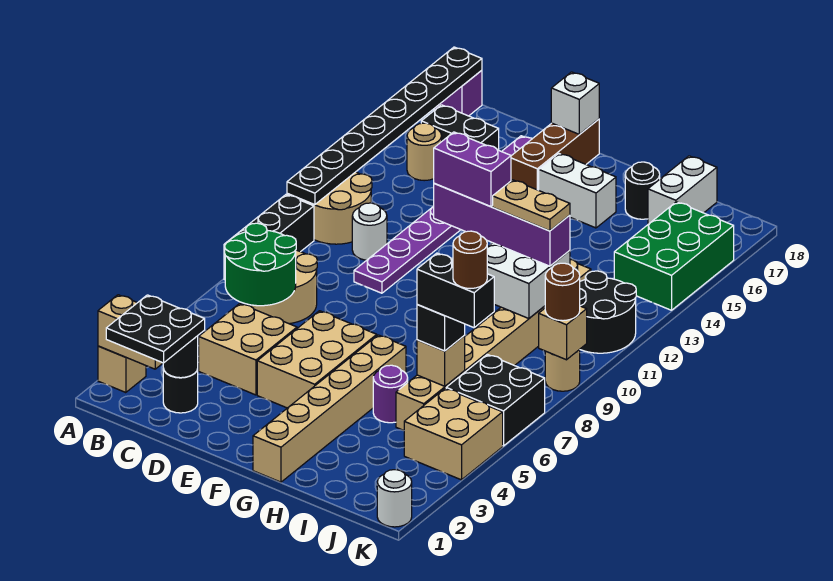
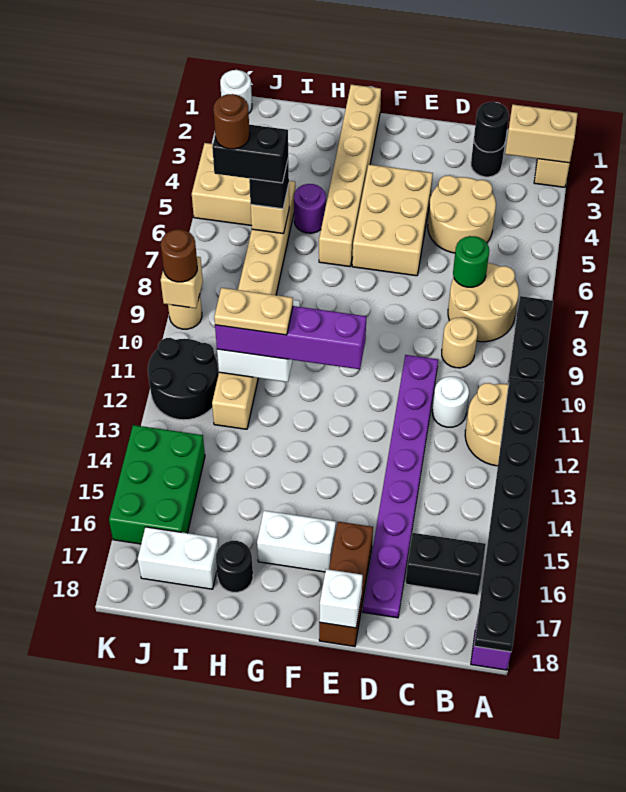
black 2x2 plate [106,295,205,363] -> none
green 2x2 round brick [225,223,296,306] -> green 1x1 round brick [453,236,489,287]
tan 1x1 round brick [407,123,442,181] -> tan 1x1 round brick moved to [442,318,478,368]
tan 2x2 brick [199,303,297,395] -> tan 2x2 round brick [428,175,496,253]
purple 1x2 brick [434,132,511,207] -> none
white 1x2 brick [648,156,717,224] -> white 1x2 brick turned to [138,527,219,589]
black 2x2 brick [446,354,545,446] -> none

